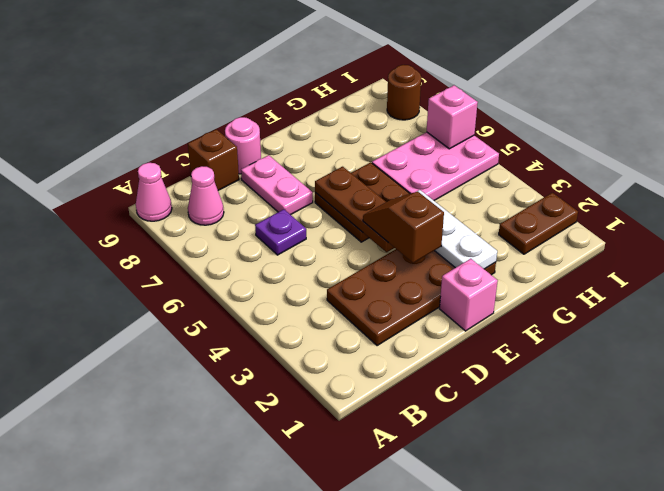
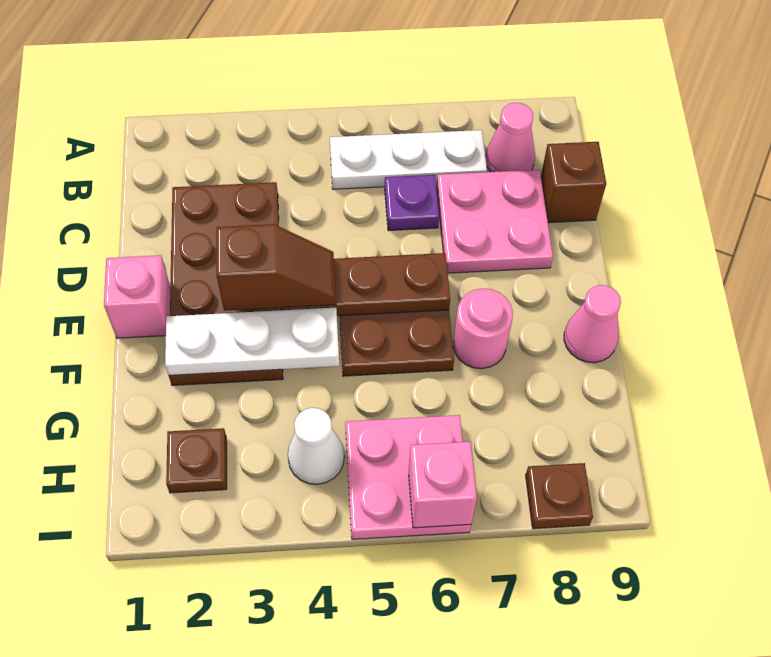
pink 1x1 cone [136,163,172,221] -> pink 1x1 cone moved to [564,285,621,363]
none -> white 1x3 plate [330,130,487,189]
pink 1x2 plate [241,155,313,215] -> pink 2x2 plate [437,170,553,273]
pink 1x1 round brick [225,117,261,174] -> pink 1x1 round brick moved to [453,289,513,369]
pink 2x3 plate [372,132,499,200] -> pink 2x2 plate [345,415,471,539]
brown 1x2 plate [499,193,578,254] -> brown 1x1 plate [166,428,227,493]
none -> white 1x1 cone [288,408,344,484]
brown 1x1 round brick [387,65,421,120] -> brown 1x1 plate [526,463,593,529]

